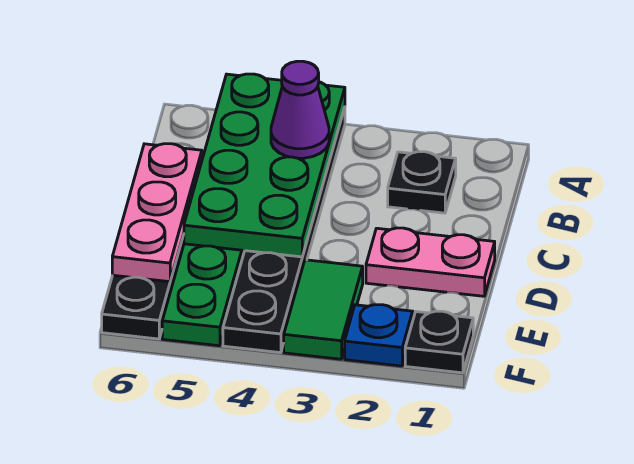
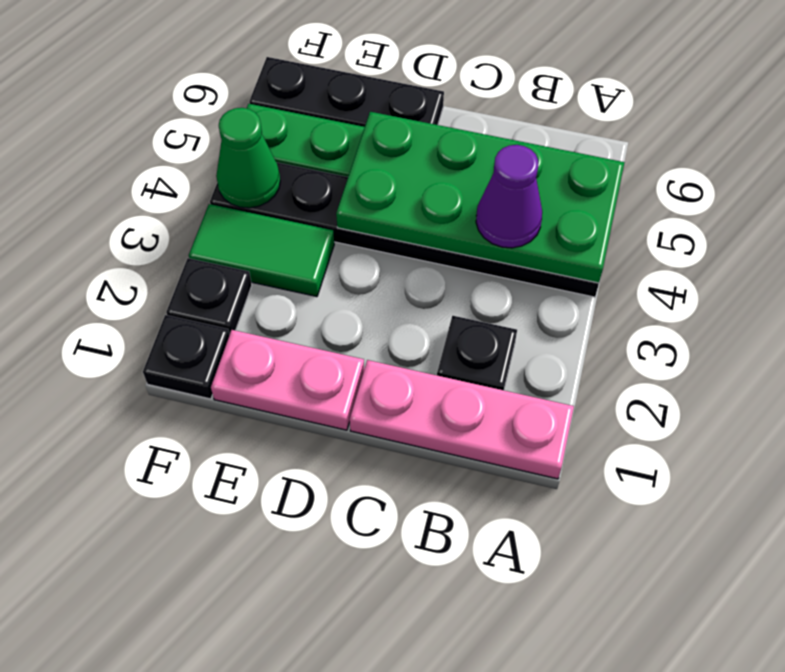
pink 1x3 plate [112,144,202,282] -> pink 1x3 plate moved to [350,360,574,479]
pink 1x2 plate [366,228,495,296] -> pink 1x2 plate turned to [211,330,364,430]
blue 1x1 plate [345,305,413,366] -> black 1x1 plate [166,258,252,334]
none -> green 1x1 cone [216,108,280,208]

